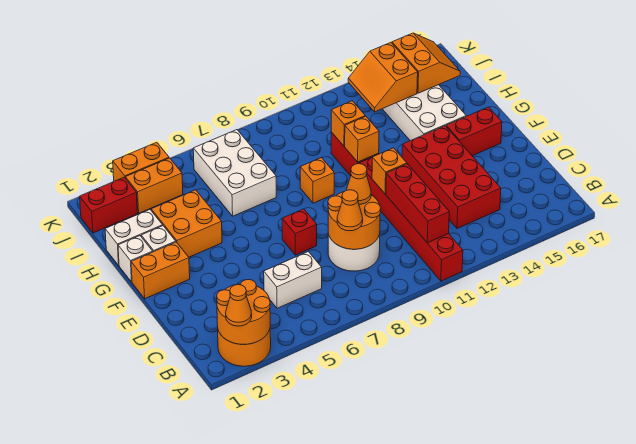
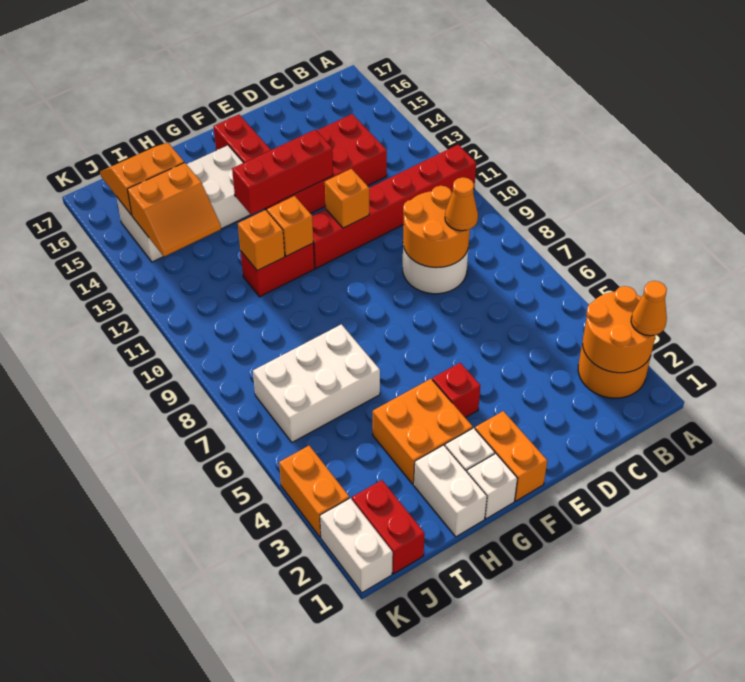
red 1x3 brick [386,164,449,243] -> red 1x3 brick moved to [232,130,333,215]
white 1x2 brick [264,252,322,308] -> white 1x2 brick moved to [320,498,393,593]
orange 1x1 cone [346,164,371,204] -> none
red 1x1 brick [282,209,317,255] -> red 1x1 brick moved to [432,363,480,418]
orange 1x1 brick [300,158,334,203] -> none
orange 1x2 brick [125,158,183,213] -> none

